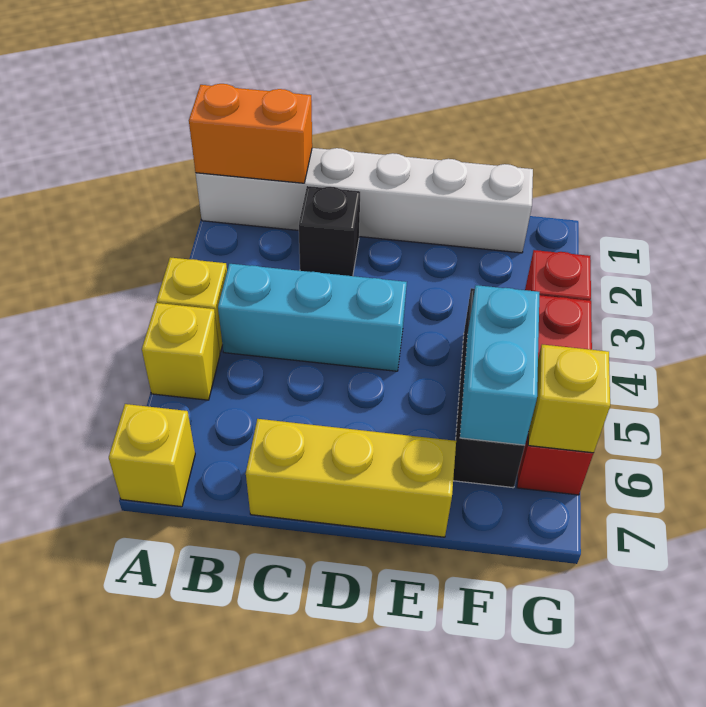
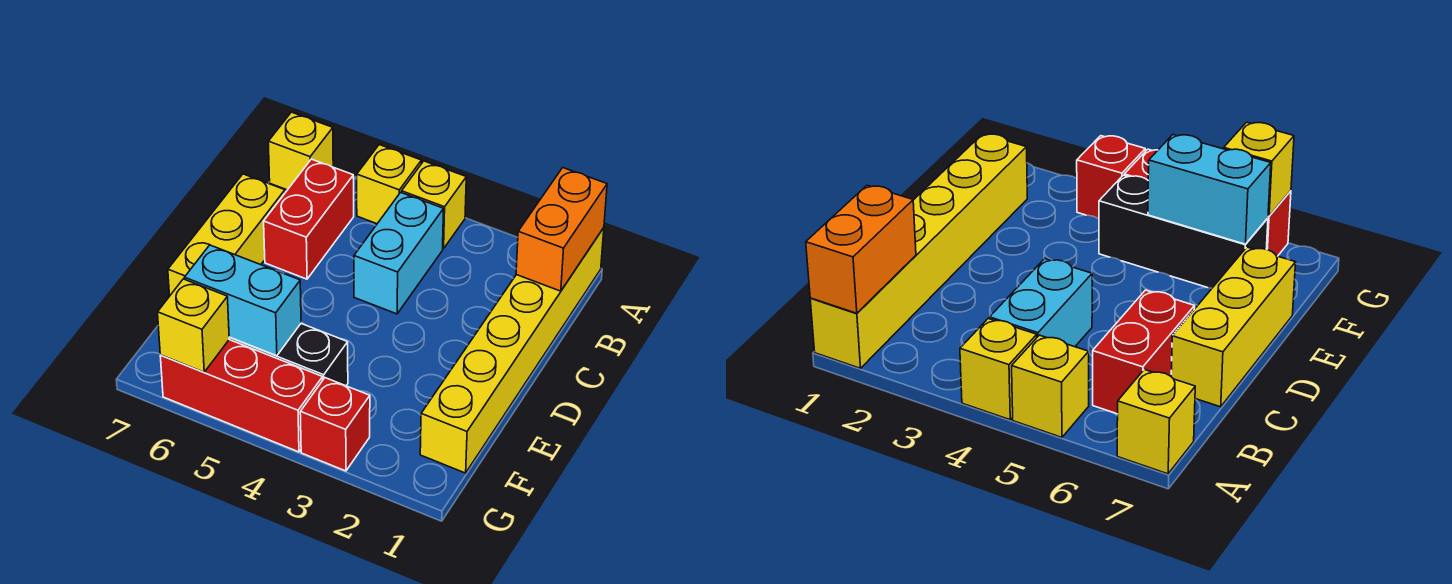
white 1x6 brick [196,148,533,253] -> yellow 1x6 brick [420,228,604,473]
cyan 1x3 brick [218,264,407,371] -> cyan 1x2 brick [354,192,444,314]
none -> red 1x2 brick [264,159,354,279]
black 1x1 brick [299,186,360,276] -> none

